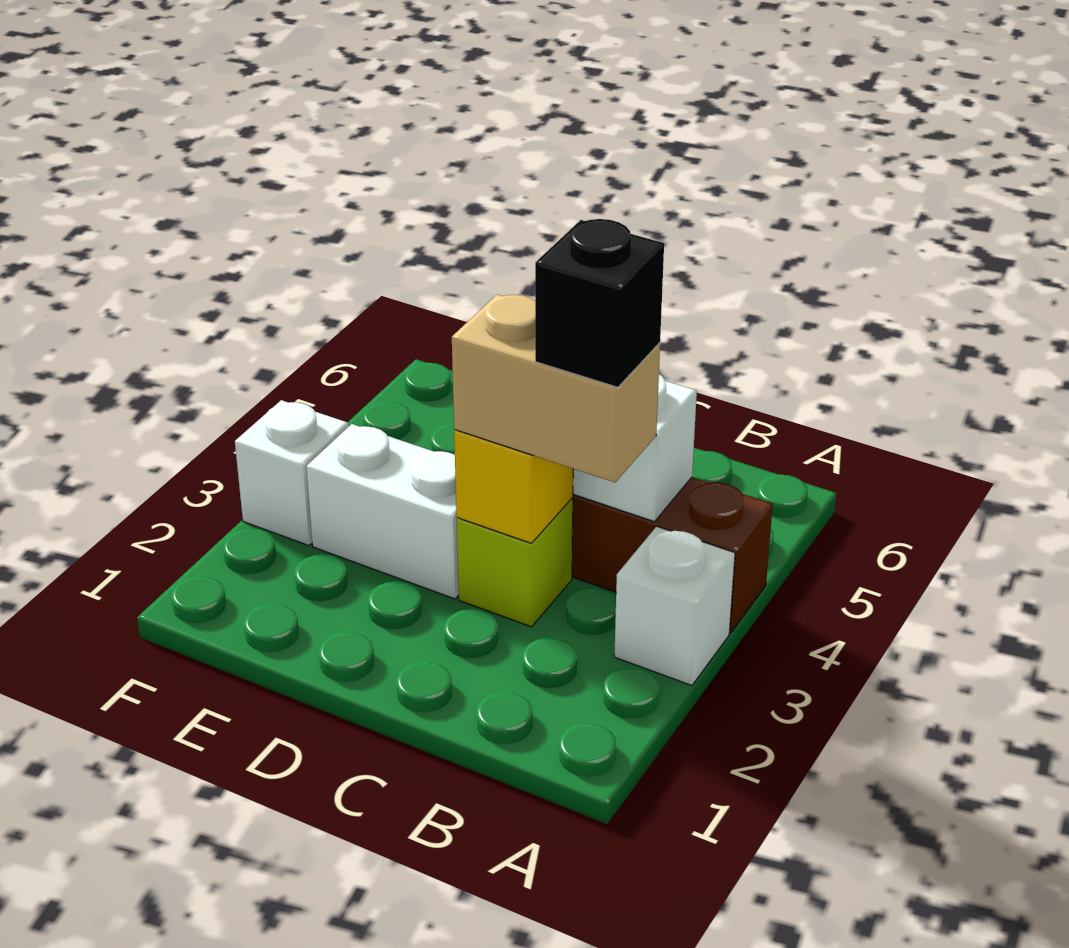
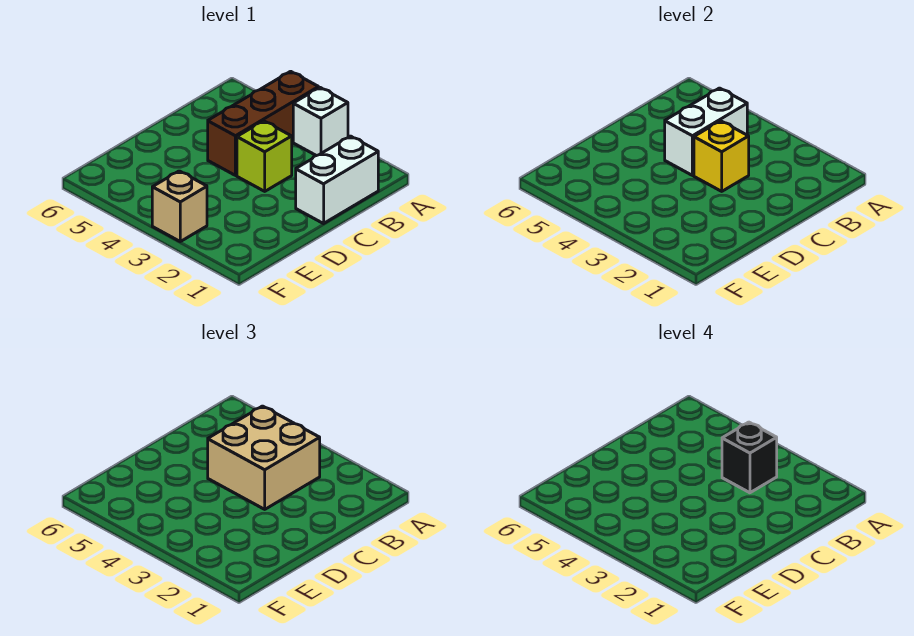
tan 1x2 brick [452,294,660,482] -> tan 2x2 brick [208,406,320,509]
white 1x2 brick [306,424,459,599] -> white 1x2 brick moved to [296,136,378,224]
white 1x1 brick [235,400,349,545] -> tan 1x1 brick [152,171,207,241]

